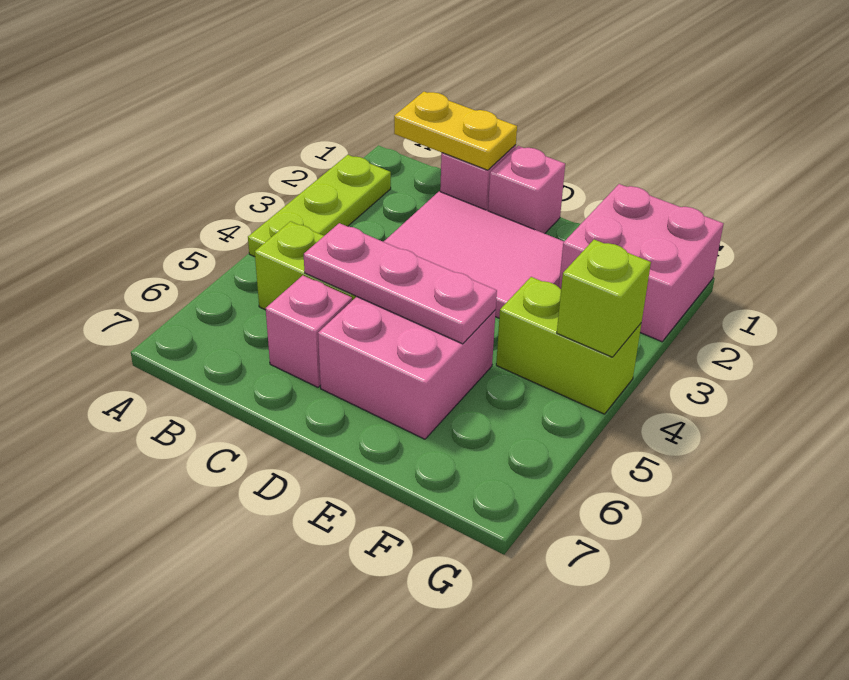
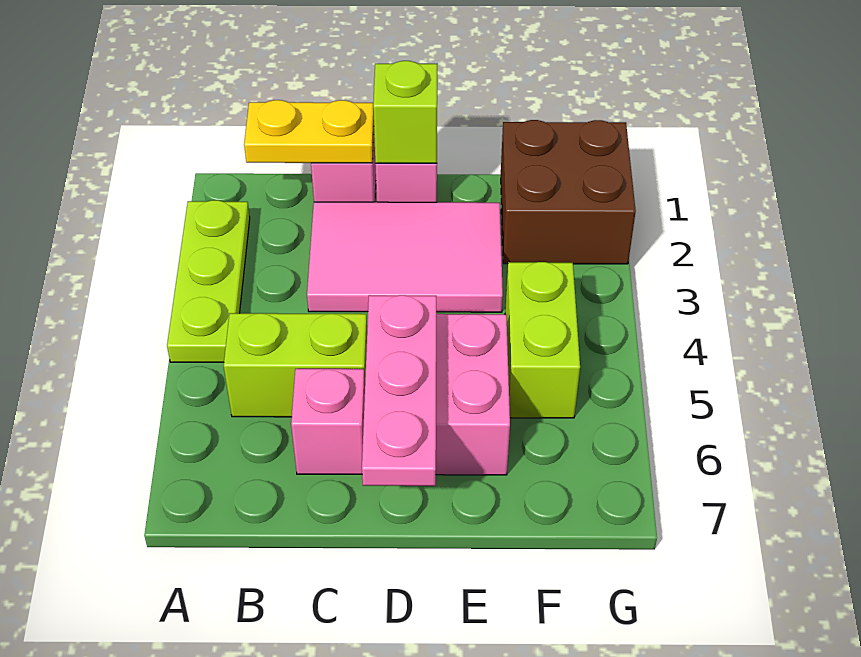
pink 1x3 plate [304,223,497,344] -> pink 1x3 plate turned to [362,295,436,486]
pink 2x2 brick [559,184,724,342] -> brown 2x2 brick [501,120,636,264]
lime 1x2 brick [496,277,641,414] -> lime 1x2 brick turned to [505,262,580,418]
lime 1x1 brick [557,240,651,357] -> lime 1x1 brick moved to [373,61,437,163]

